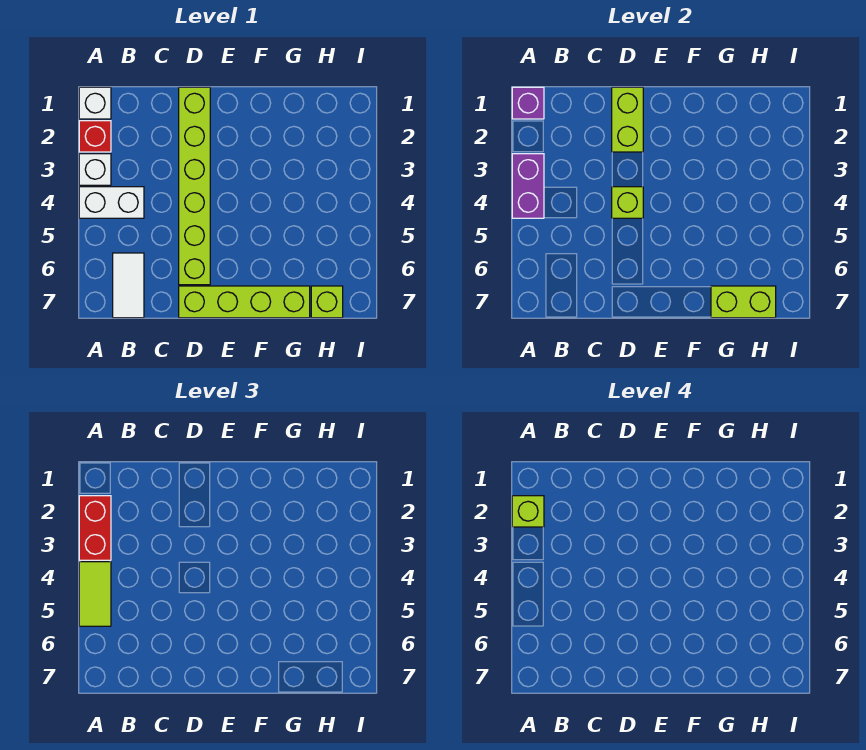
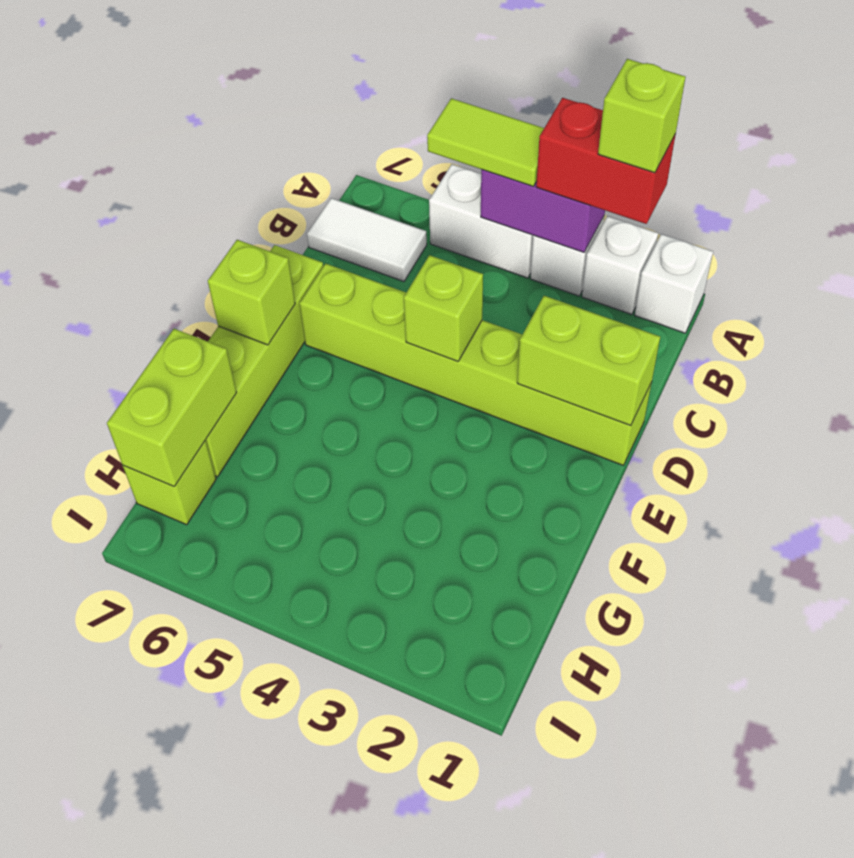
purple 1x1 brick [512,87,544,119] -> none
red 1x1 brick [79,121,111,152] -> white 1x1 brick [582,216,658,315]
white 1x2 brick [79,187,144,218] -> white 1x2 brick turned to [429,164,533,278]
none -> lime 1x1 brick [208,240,295,345]

